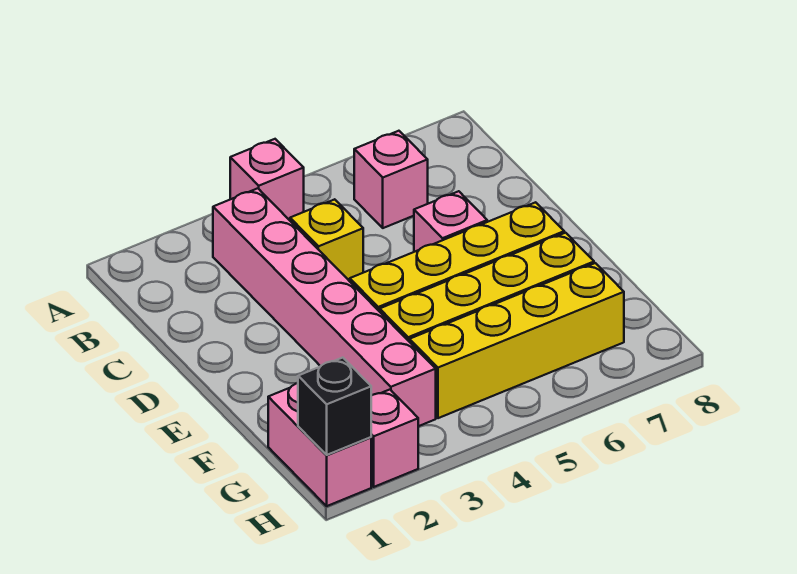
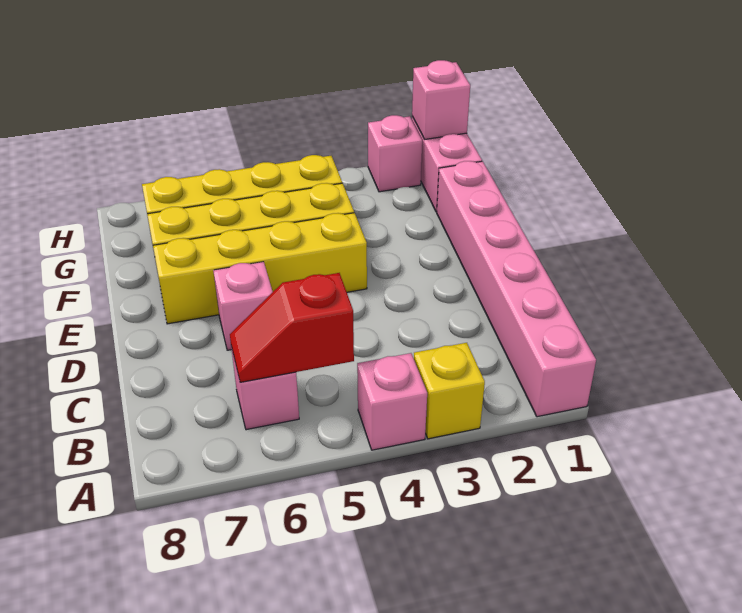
pink 1x6 brick [213,188,436,426] -> pink 1x6 brick moved to [437,161,596,417]
none -> red 1x2 slope [230,273,354,382]
yellow 1x1 brick [290,199,363,281] -> yellow 1x1 brick moved to [414,343,485,439]
black 1x1 brick [298,358,371,455] -> pink 1x1 brick [412,60,470,139]

